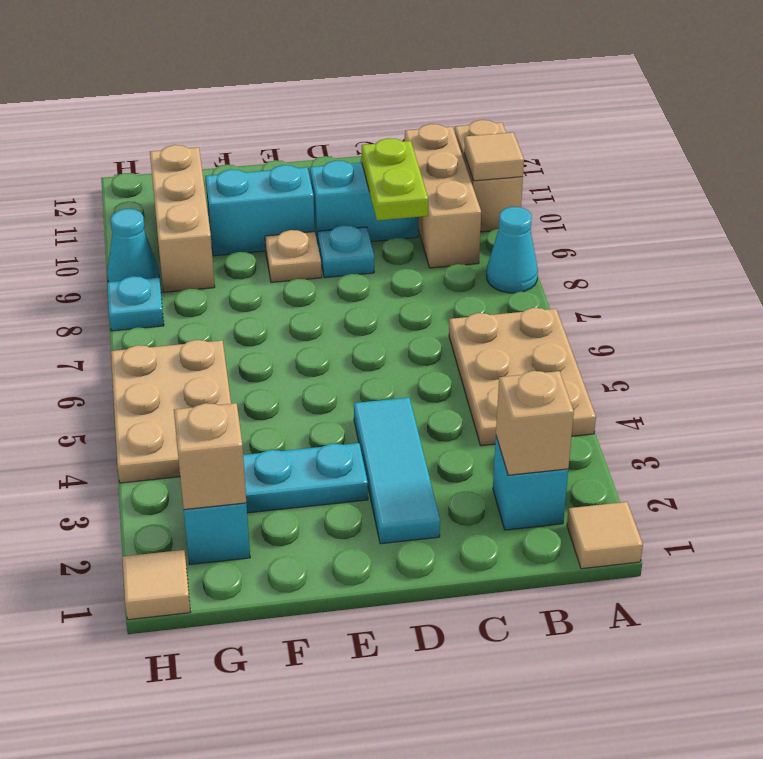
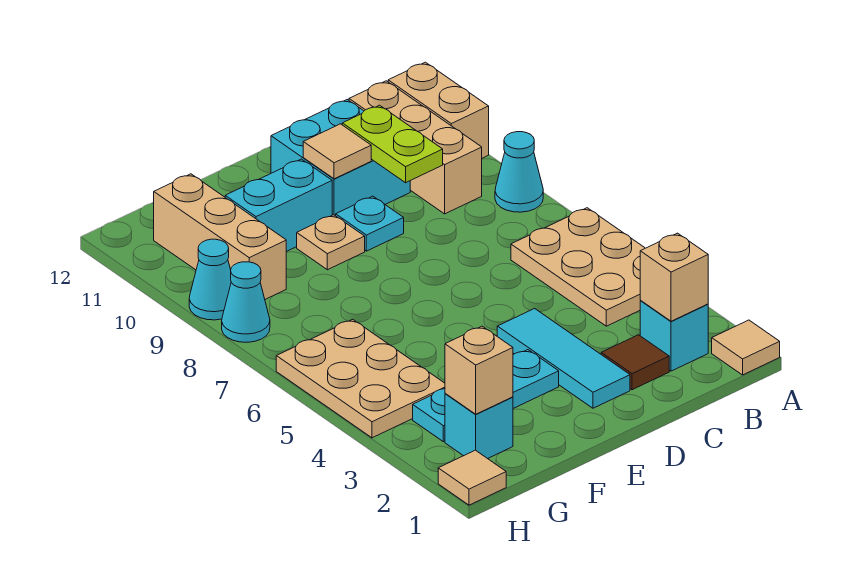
tan 1x1 tile [464,132,524,181] -> tan 1x1 tile moved to [303,124,371,179]
none -> brown 1x1 tile [601,335,669,390]
cyan 1x2 brick [310,161,418,244] -> cyan 2x2 brick [271,100,410,216]
cyan 1x1 plate [107,276,164,331] -> cyan 1x1 cone [222,262,270,342]

